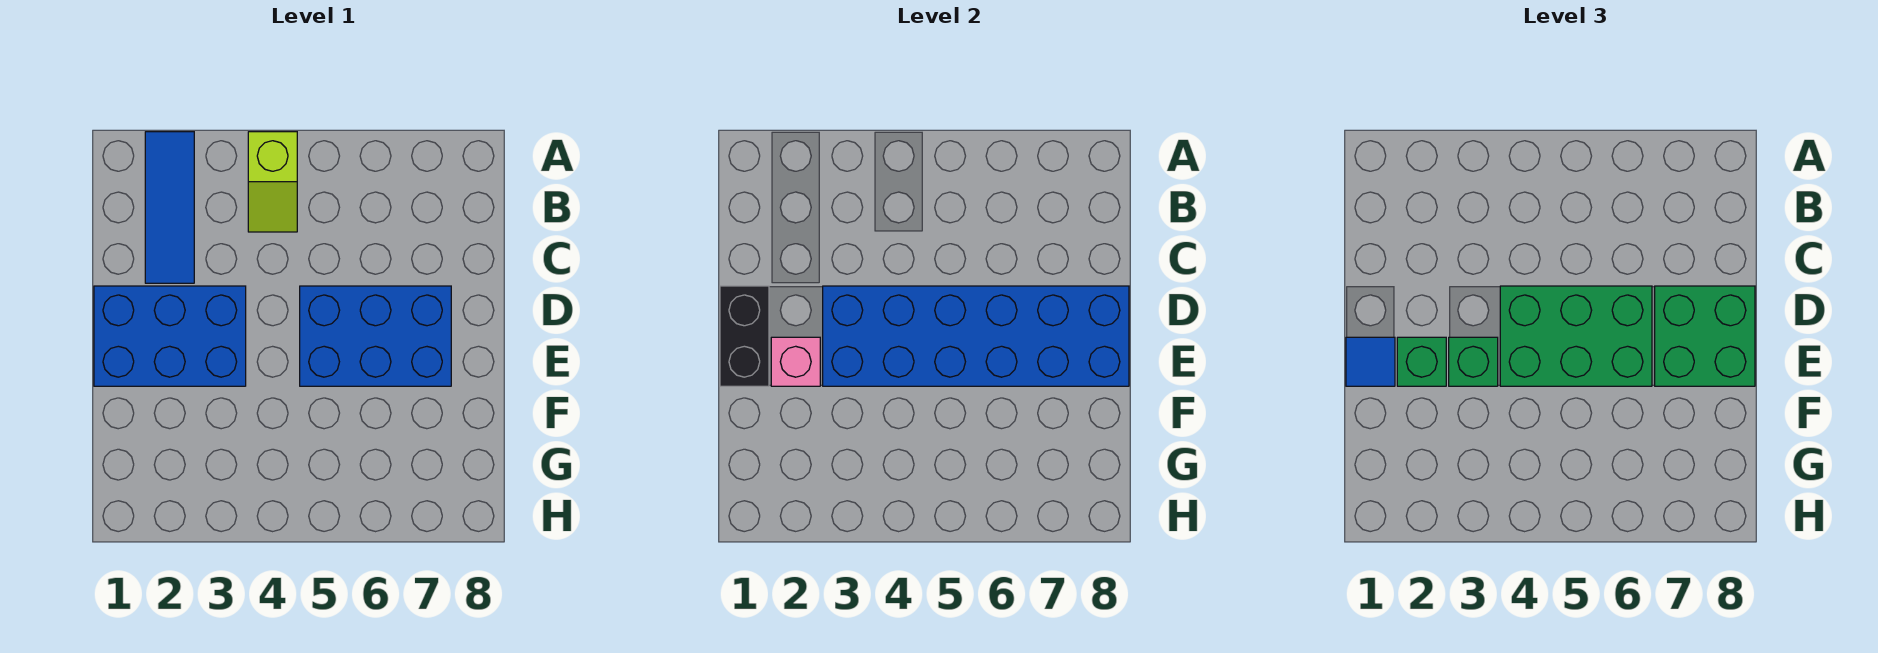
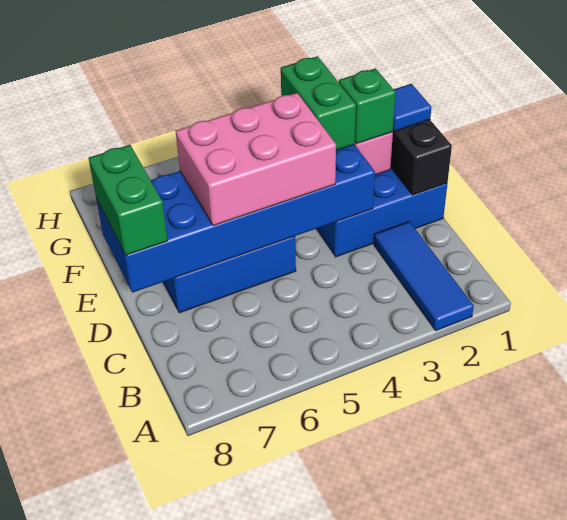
lime 1x2 slope [248,132,297,232] -> none
green 2x3 brick [1500,286,1652,386] -> pink 2x3 brick [176,93,336,226]
green 2x2 brick [1655,286,1755,386] -> green 1x2 brick [89,145,168,255]
green 1x1 brick [1449,337,1498,386] -> green 1x2 brick [281,56,356,150]

